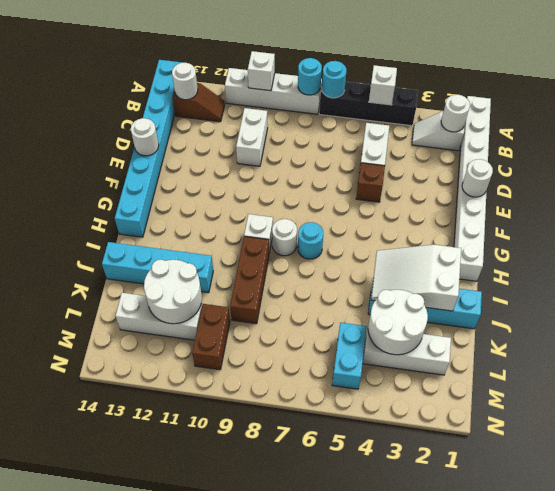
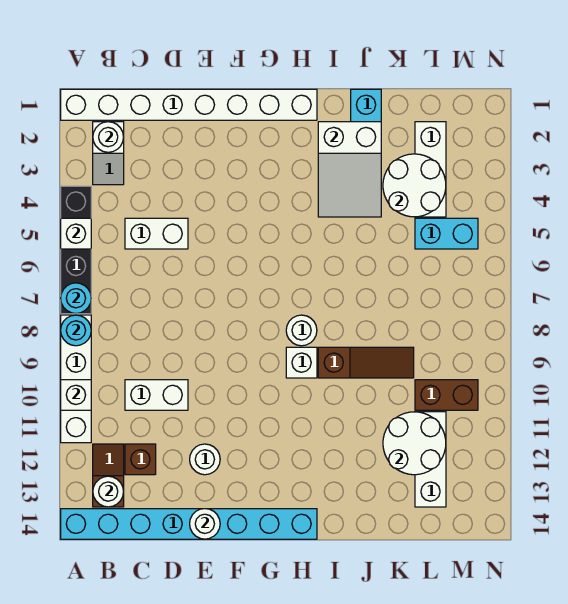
white 1x1 round brick [462,159,493,197] -> white 1x1 round brick moved to [190,444,220,475]
brown 1x1 brick [356,163,385,202] -> brown 1x1 brick moved to [125,444,156,475]
cyan 1x1 round brick [298,222,323,259] -> none
brown 1x3 brick [230,236,269,324] -> brown 1x3 slope [318,347,414,378]
cyan 1x4 brick [102,242,213,293] -> none

